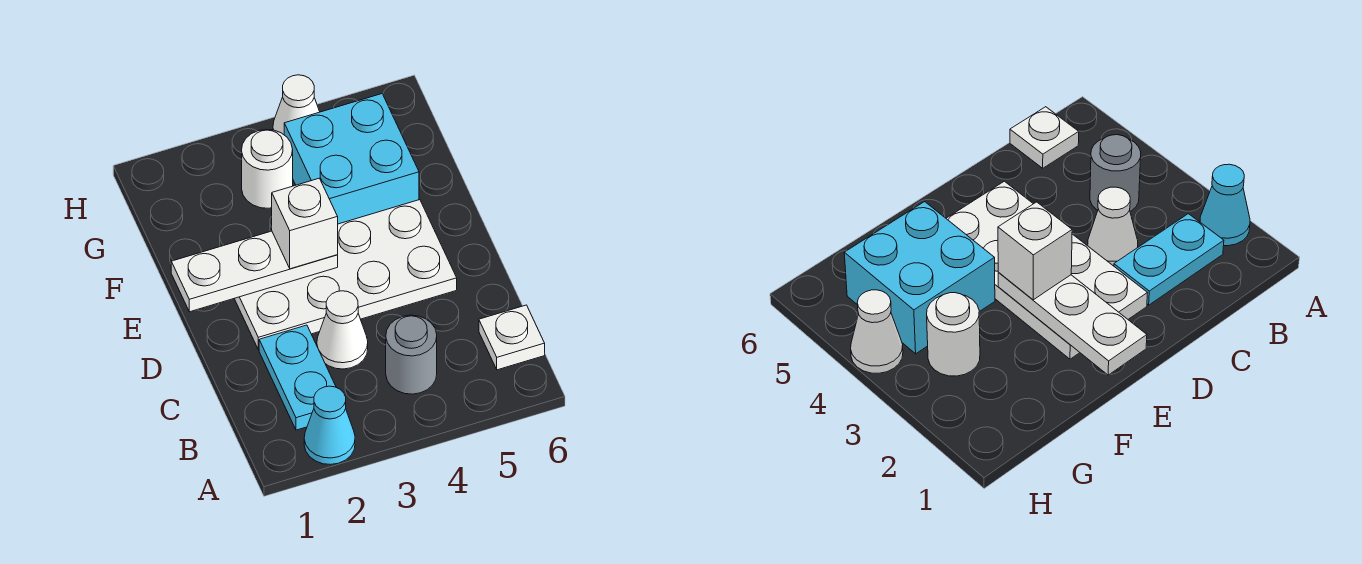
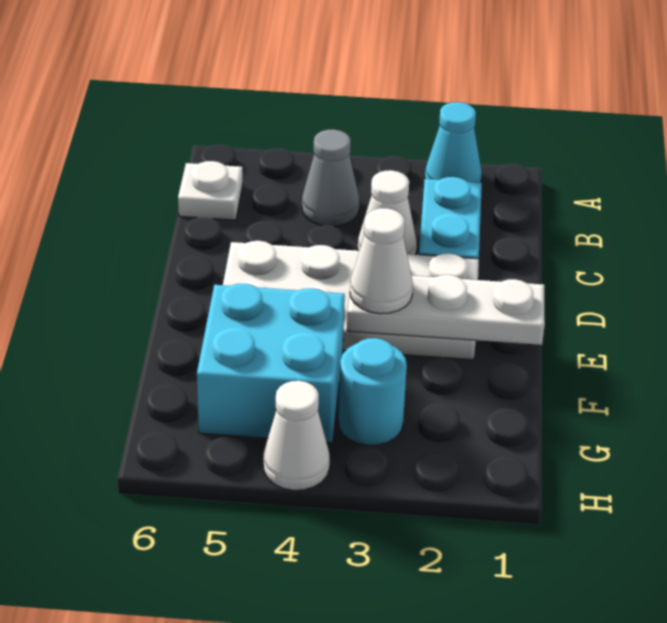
grey 1x1 round brick [386,315,437,394] -> grey 1x1 cone [302,129,359,226]
white 1x1 brick [272,178,338,269] -> white 1x1 cone [350,208,413,314]
white 1x1 round brick [242,130,293,208] -> cyan 1x1 round brick [338,338,407,446]

